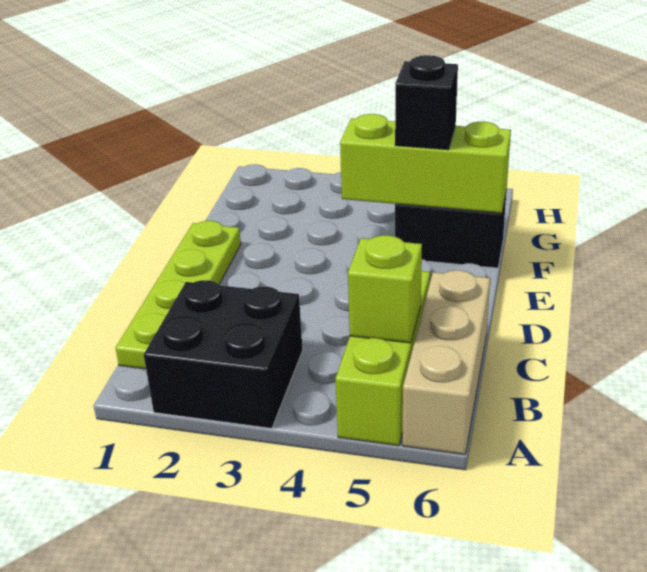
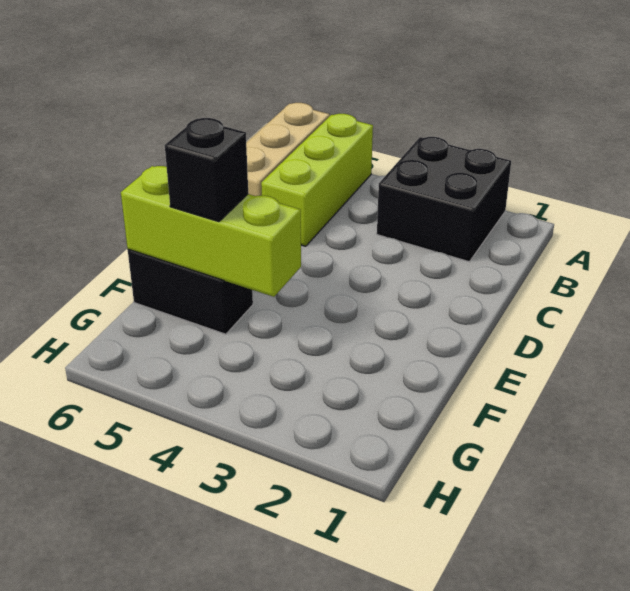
lime 1x4 plate [116,221,241,369] -> none
lime 1x1 brick [348,235,422,343] -> none

